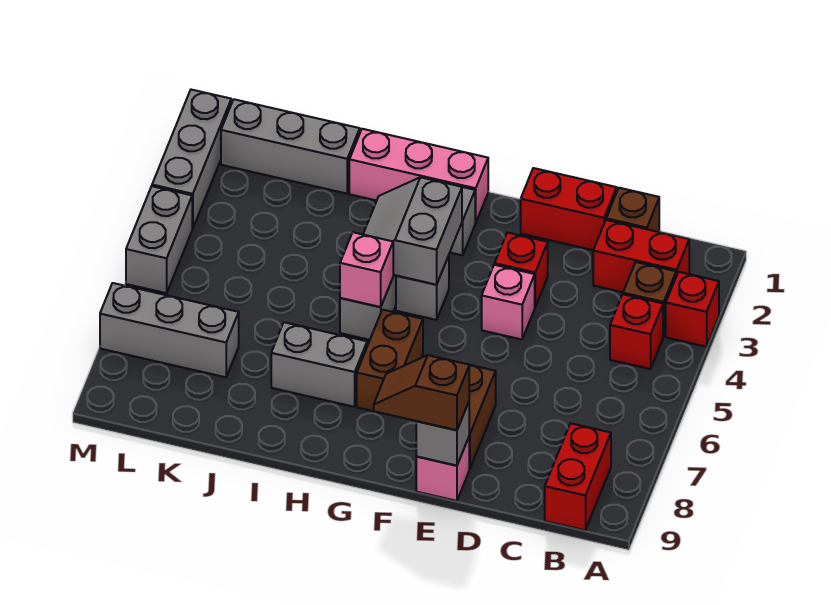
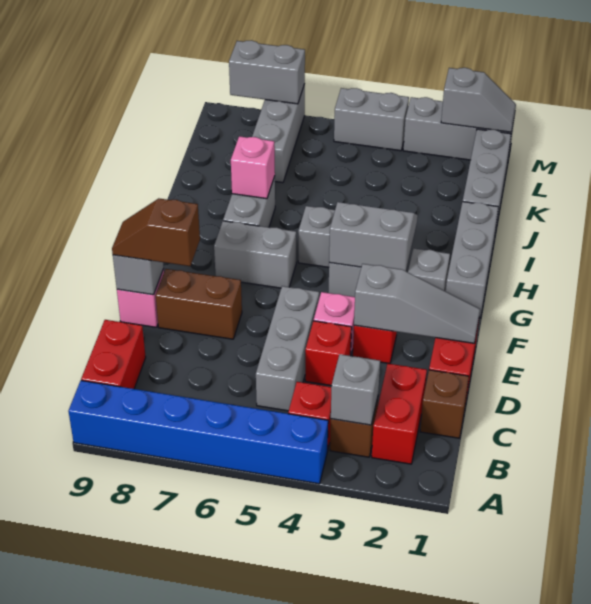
red 1x1 brick [666,272,719,347] -> red 1x1 brick moved to [305,321,352,386]
none -> blue 1x6 brick [68,380,328,484]
none -> grey 1x1 brick [331,354,380,425]
red 1x2 brick [545,423,611,530] -> red 1x2 brick turned to [81,320,146,389]
none -> grey 1x3 brick [256,286,319,411]
none -> grey 1x3 slope [354,264,480,343]
brown 1x2 slope [374,355,469,430] -> brown 1x2 slope turned to [112,199,200,266]
pink 1x3 brick [349,129,488,223] -> grey 1x3 brick [446,202,498,318]
brown 1x2 brick [357,310,423,411] -> grey 1x2 brick [214,221,296,288]
pink 1x1 brick [340,232,393,307] -> pink 1x1 brick moved to [231,136,275,199]
none -> grey 1x2 slope [441,68,516,132]
none -> grey 1x2 brick [229,40,305,104]

